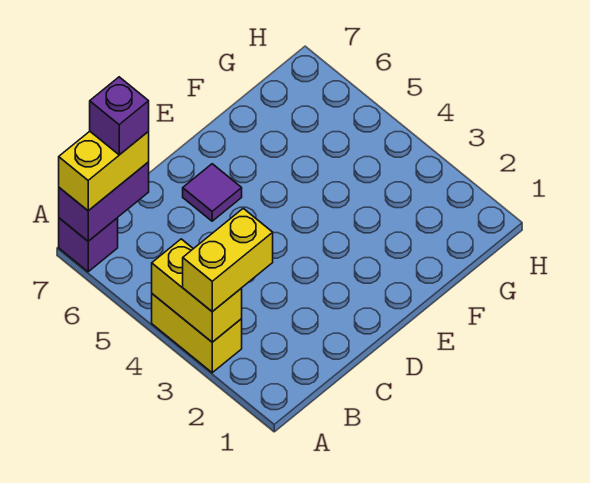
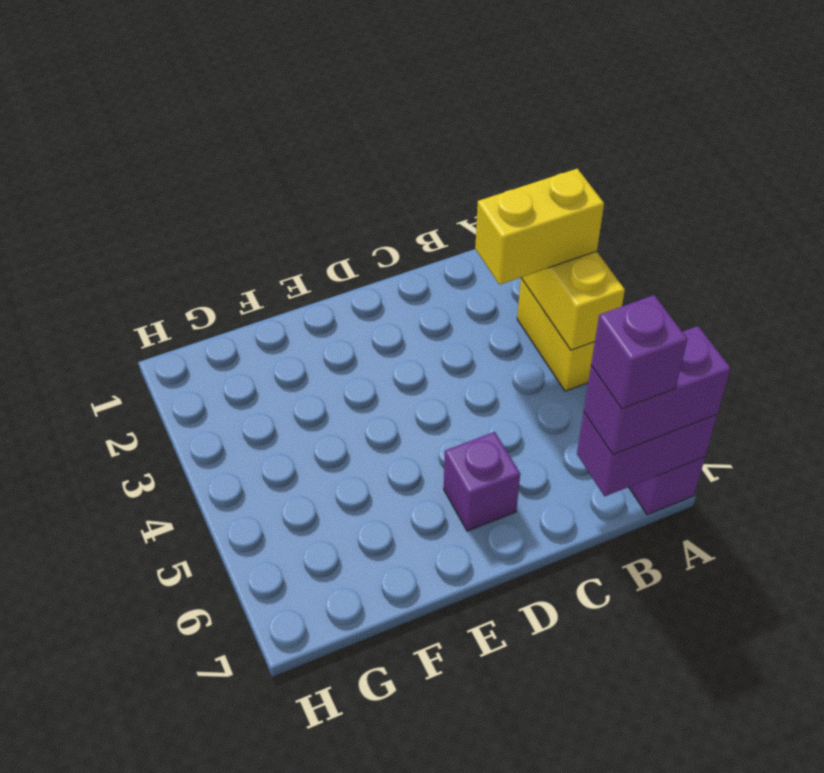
yellow 1x2 brick [59,131,149,211] -> purple 1x2 brick [584,326,731,455]
purple 1x1 tile [183,164,242,221] -> purple 1x1 brick [444,432,520,531]

